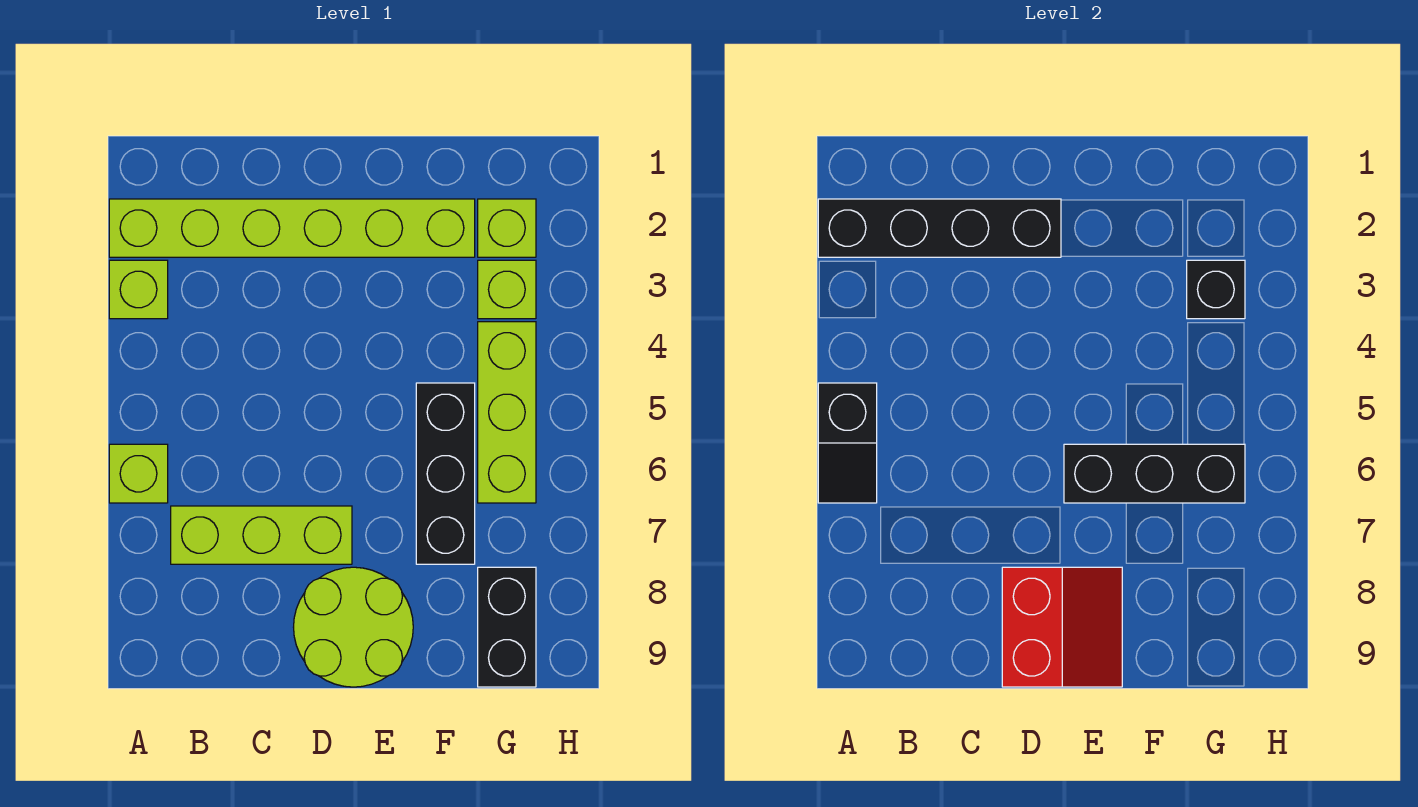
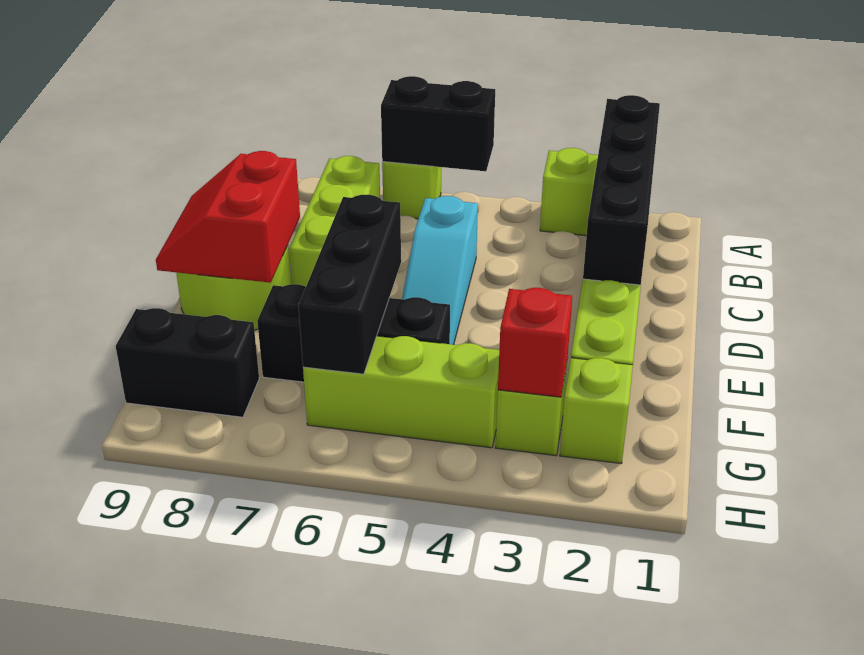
black 1x2 slope [818,383,877,503] -> black 1x2 brick [381,76,495,171]
none -> cyan 1x3 slope [402,196,478,345]
red 2x2 slope [1002,567,1122,687] -> red 2x2 slope turned to [156,151,300,283]
black 1x1 brick [1187,260,1245,319] -> red 1x1 brick [498,288,572,397]

